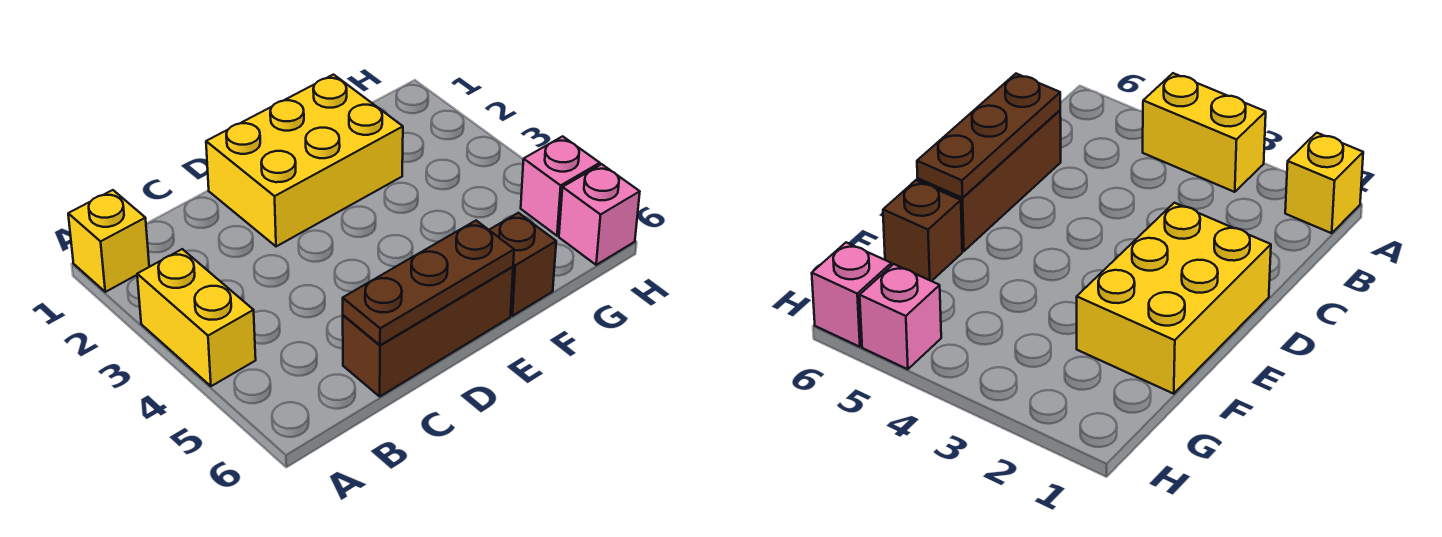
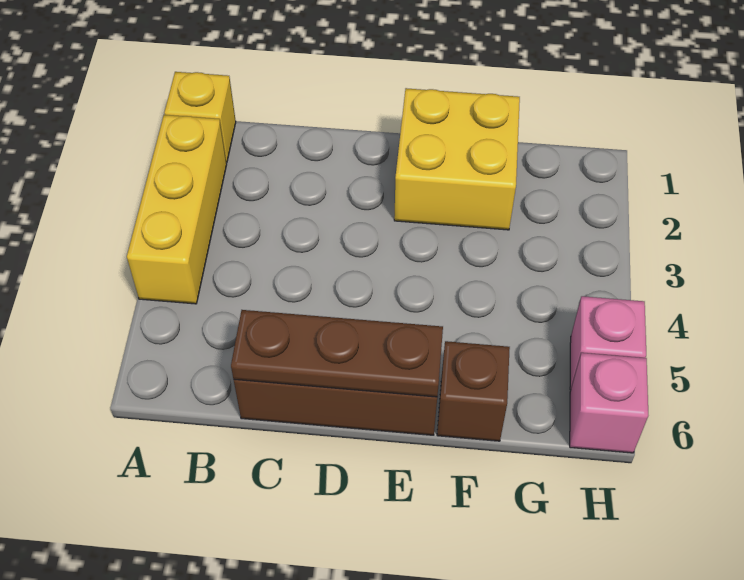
yellow 1x2 brick [137,249,256,386] -> yellow 1x3 brick [127,115,227,304]
yellow 2x3 brick [206,75,403,247] -> yellow 2x2 brick [394,88,520,230]

